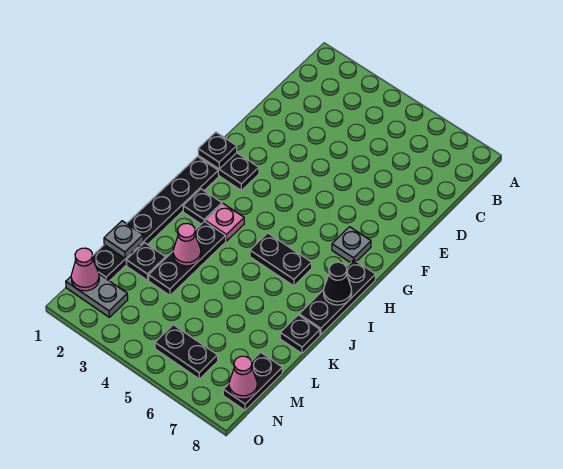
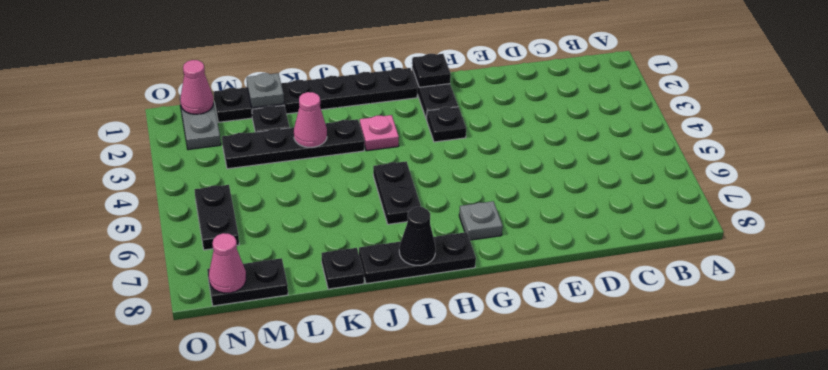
black 1x1 plate [183,189,222,224] -> black 1x1 plate moved to [427,107,466,142]
black 1x3 plate [149,221,226,295] -> black 1x4 plate [222,119,365,169]

